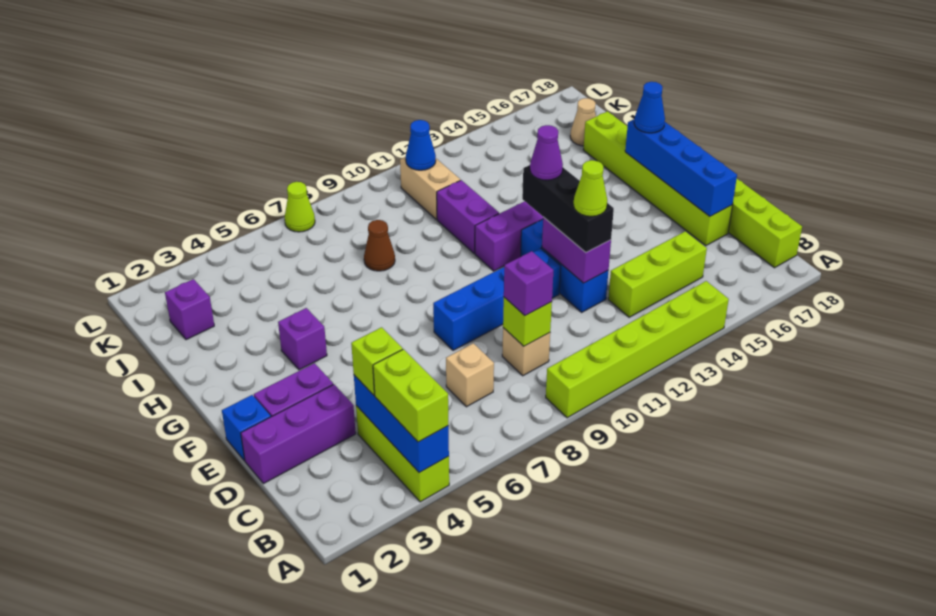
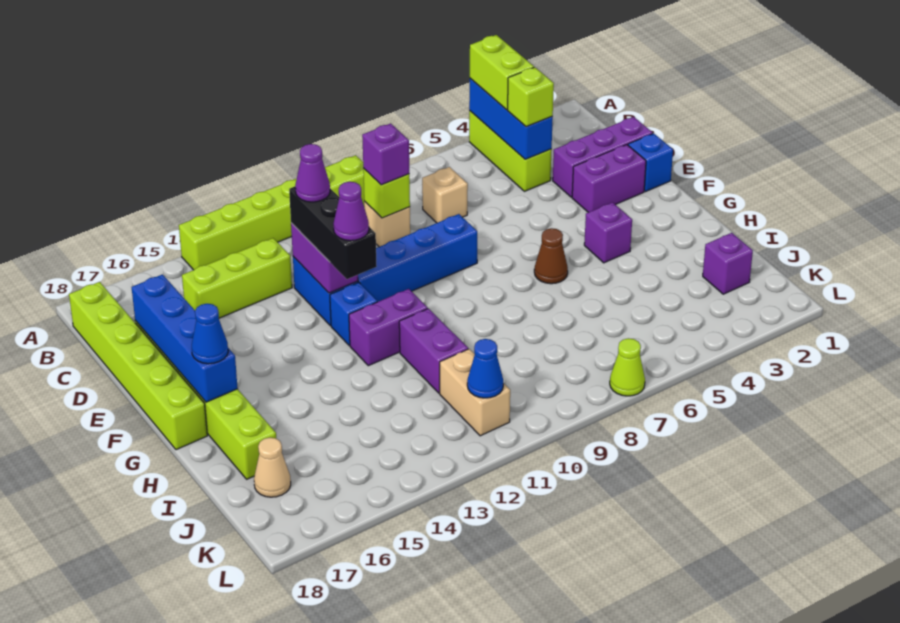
lime 1x1 cone [573,160,607,216] -> purple 1x1 cone [295,144,330,202]
brown 1x1 cone [364,220,395,271] -> brown 1x1 cone moved to [534,228,568,284]

